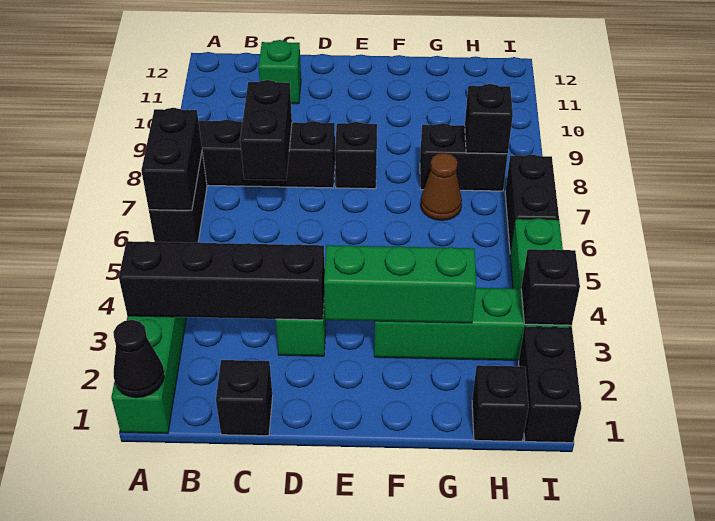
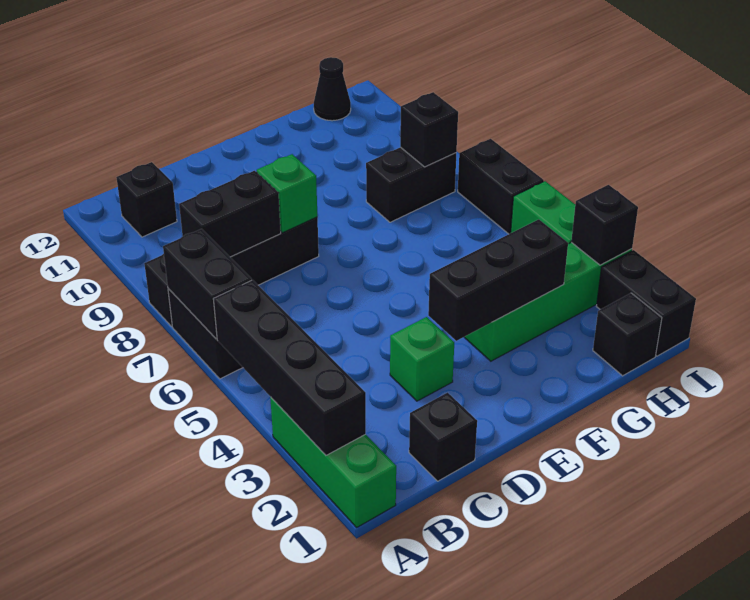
black 1x1 cone [113,320,164,398] -> black 1x1 cone moved to [314,57,351,121]
black 1x4 brick [119,241,325,320] -> black 1x4 brick turned to [213,280,366,455]
black 1x2 brick [240,80,292,180] -> black 1x2 brick turned to [179,171,281,257]
green 1x1 brick [259,40,301,104] -> green 1x1 brick moved to [257,154,317,233]
green 1x3 brick [324,245,476,323] -> black 1x3 brick [428,219,568,341]
black 1x1 brick [335,122,377,189] -> black 1x1 brick moved to [116,162,177,237]
brown 1x1 cone [421,153,462,220] -> none

